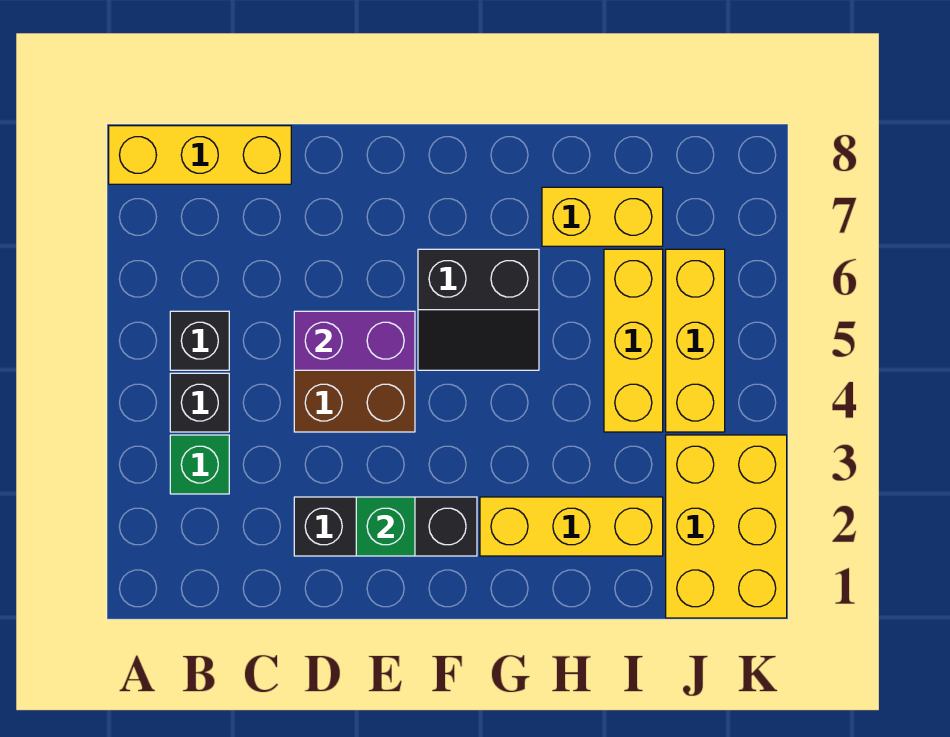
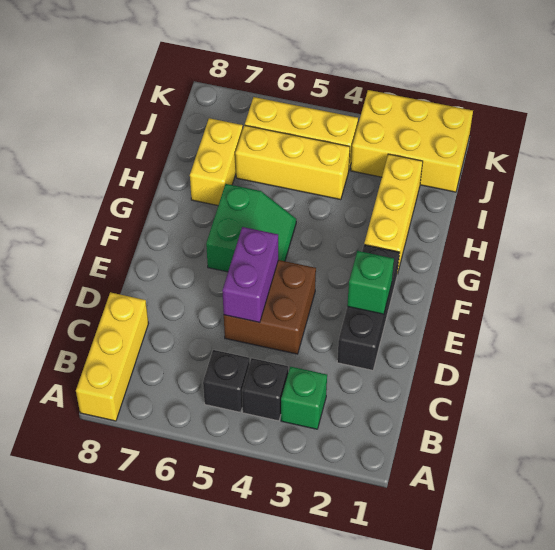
black 2x2 slope [418,249,539,370] -> green 2x2 slope [206,184,296,272]

